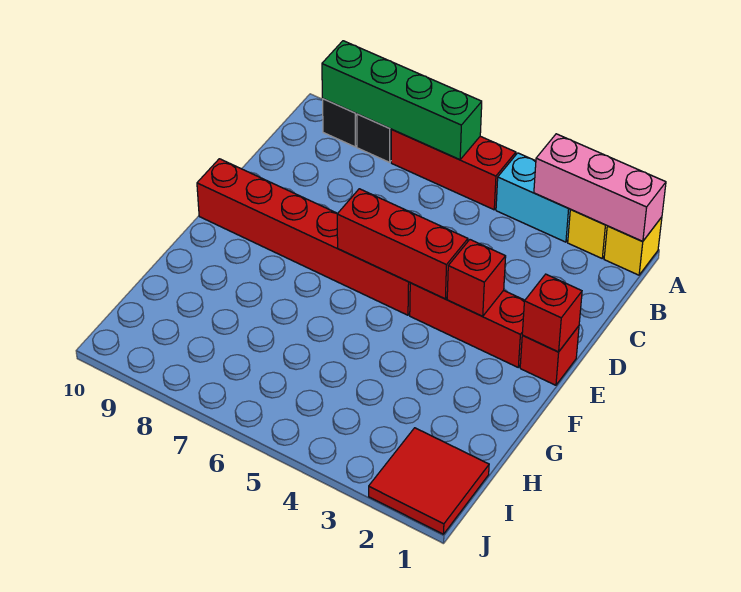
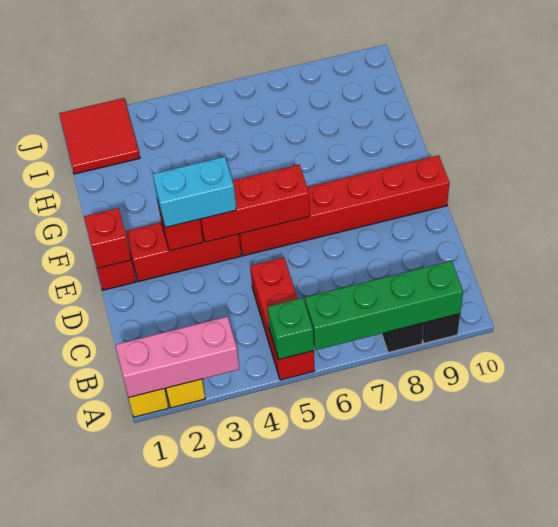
cyan 1x2 brick [496,153,571,242] -> cyan 1x2 brick moved to [153,157,236,228]
red 1x3 brick [391,130,516,210] -> red 1x3 brick turned to [250,257,314,380]
none -> green 1x1 brick [268,298,314,359]

